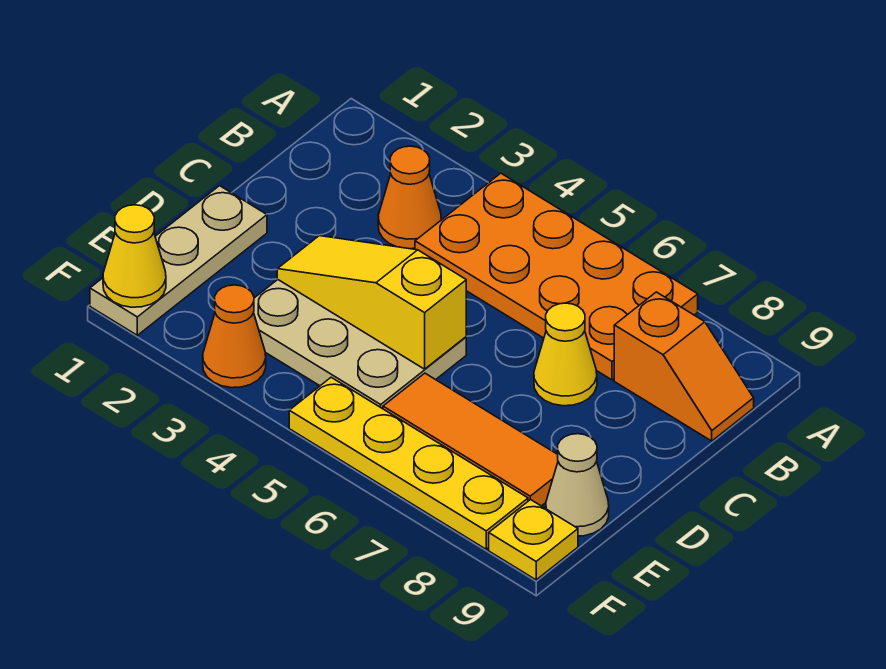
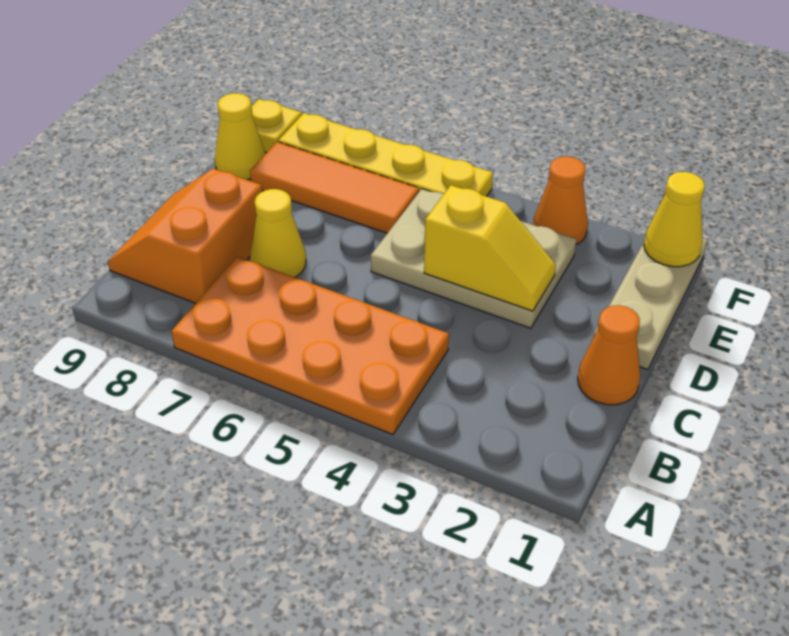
orange 1x1 cone [378,146,441,249] -> orange 1x1 cone moved to [578,305,640,405]
orange 1x2 slope [614,292,754,441] -> orange 2x2 slope [108,168,262,303]
yellow 1x3 slope [277,236,466,369] -> yellow 1x2 slope [424,185,556,311]
tan 1x1 cone [546,434,609,536] -> yellow 1x1 cone [215,93,266,180]

